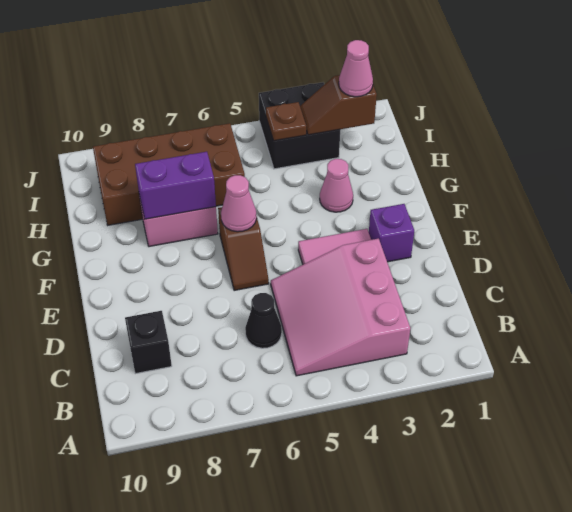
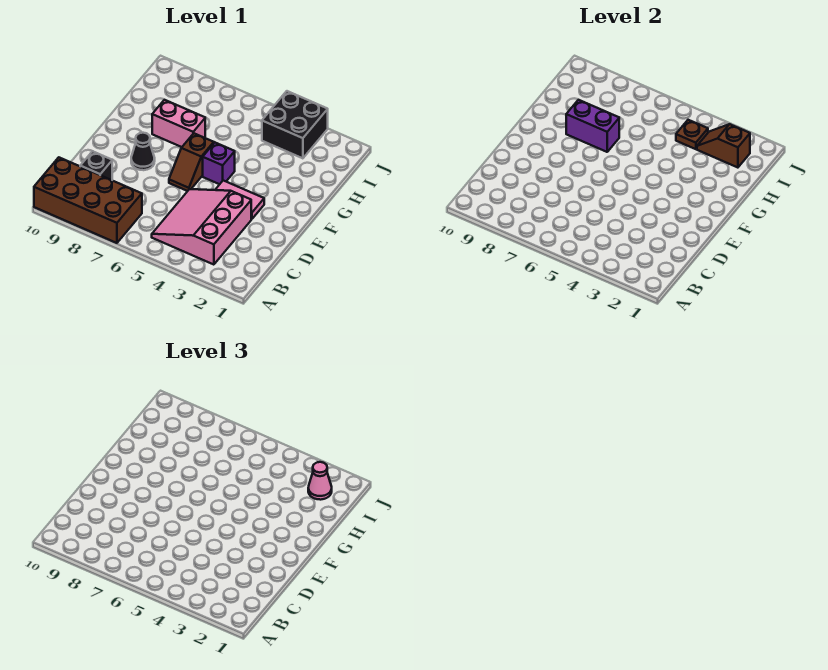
black 1x1 cone [245,293,282,348] -> black 1x1 cone moved to [131,133,155,170]
purple 1x1 brick [369,204,414,262] -> purple 1x1 brick moved to [203,143,235,184]
pink 1x1 cone [221,175,257,232] -> none
pink 1x1 cone [320,159,353,212] -> none
brown 2x4 brick [93,123,245,225] -> brown 2x4 brick moved to [34,157,142,243]

